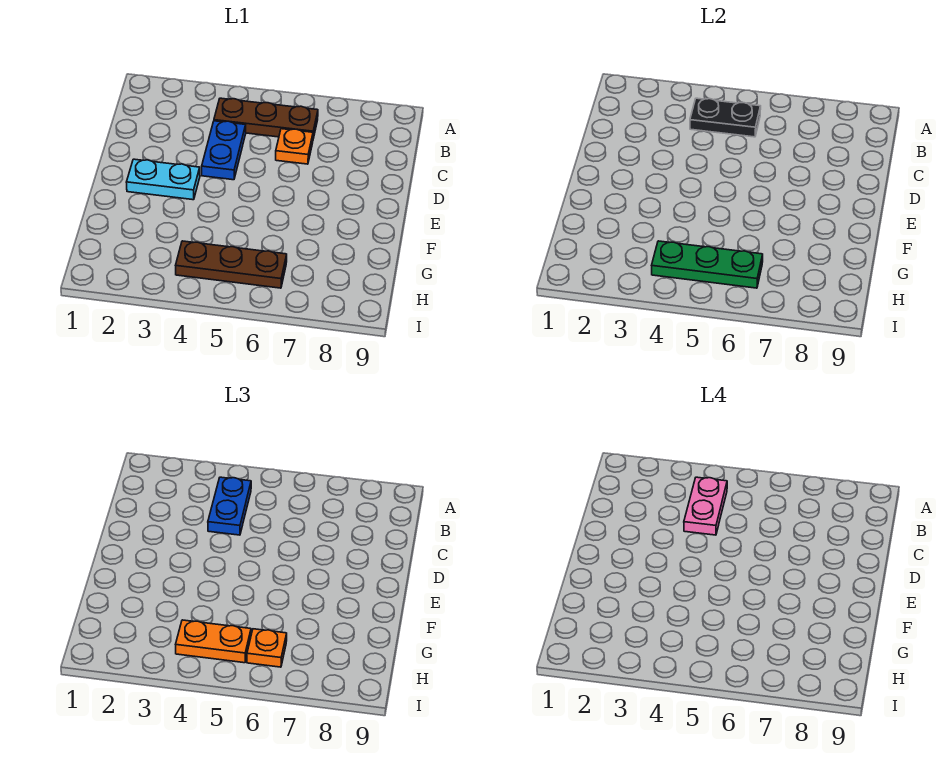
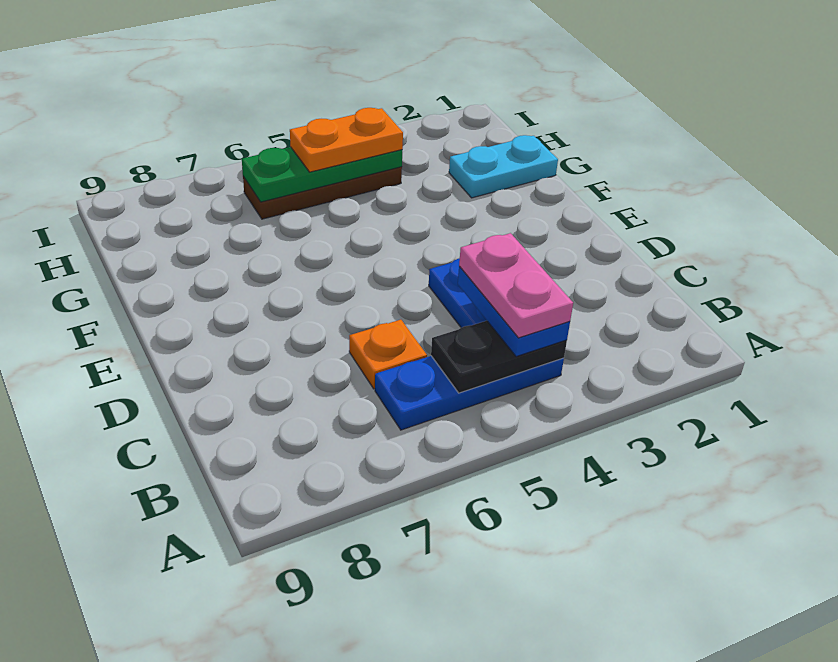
brown 1x3 plate [214,98,318,139] -> blue 1x3 plate [375,356,564,430]
cyan 1x2 plate [126,159,200,200] -> cyan 1x2 plate moved to [449,135,558,198]
orange 1x1 plate [247,629,287,667] -> none

